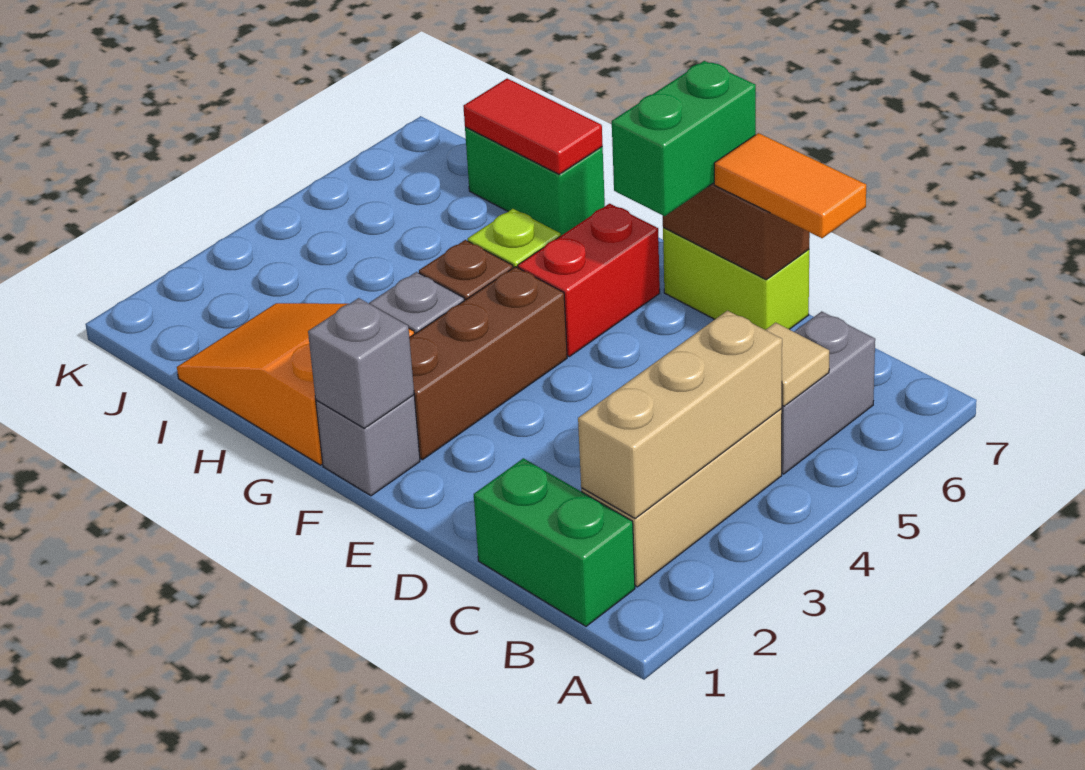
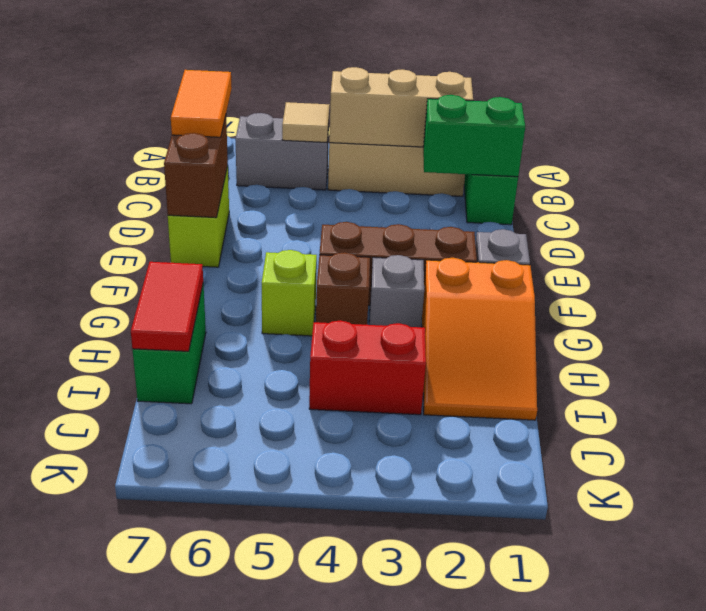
green 1x2 brick [612,61,756,216] -> green 1x2 brick moved to [423,95,525,177]
grey 1x1 brick [308,298,414,428] -> none
red 1x2 brick [518,204,660,357] -> red 1x2 brick moved to [309,320,426,415]

